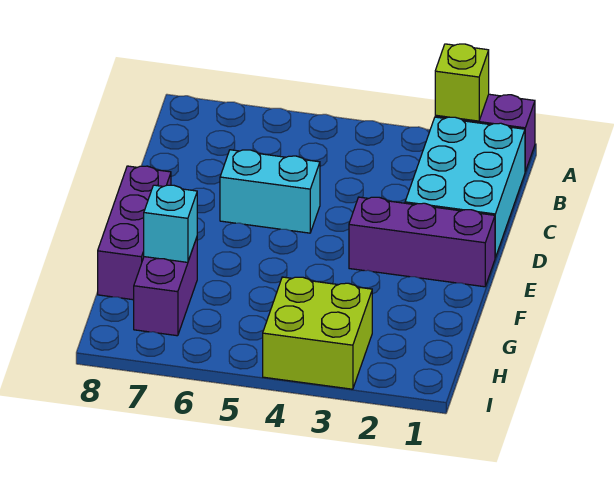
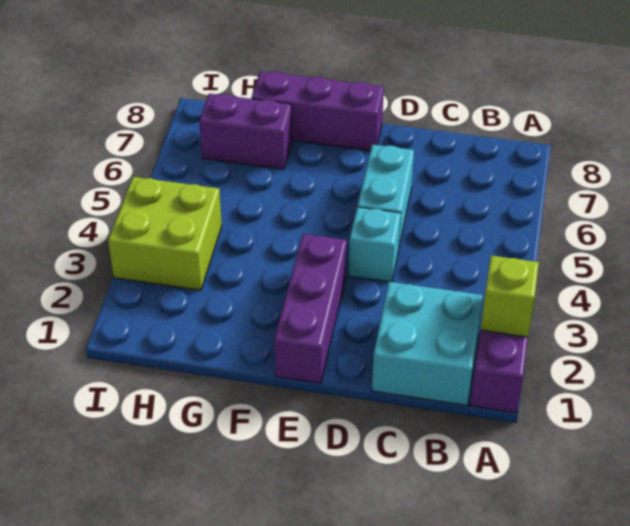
cyan 2x3 brick [405,117,525,258] -> cyan 2x2 brick [372,282,483,405]
cyan 1x1 brick [144,185,197,262] -> cyan 1x1 brick moved to [349,207,401,282]

